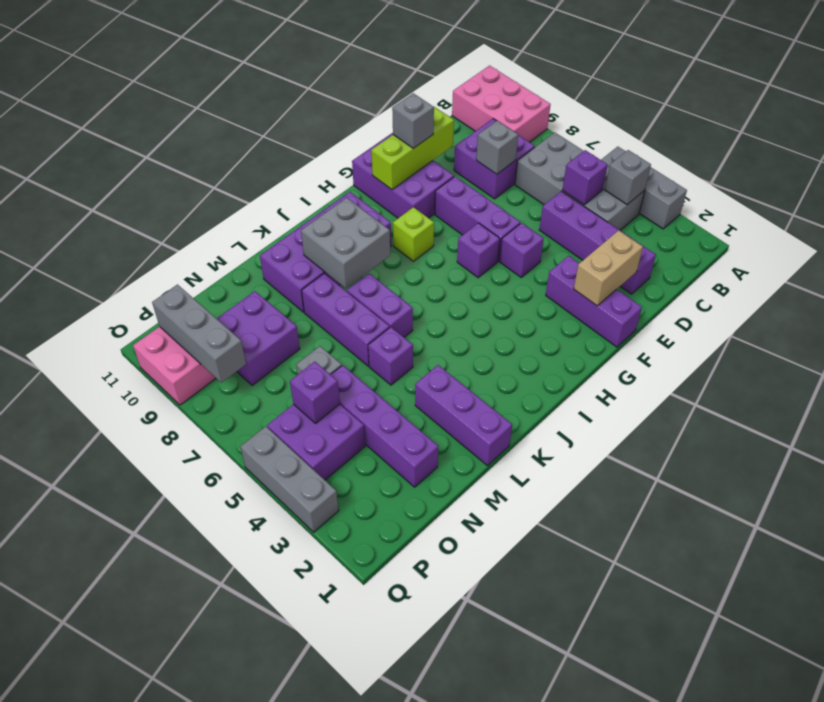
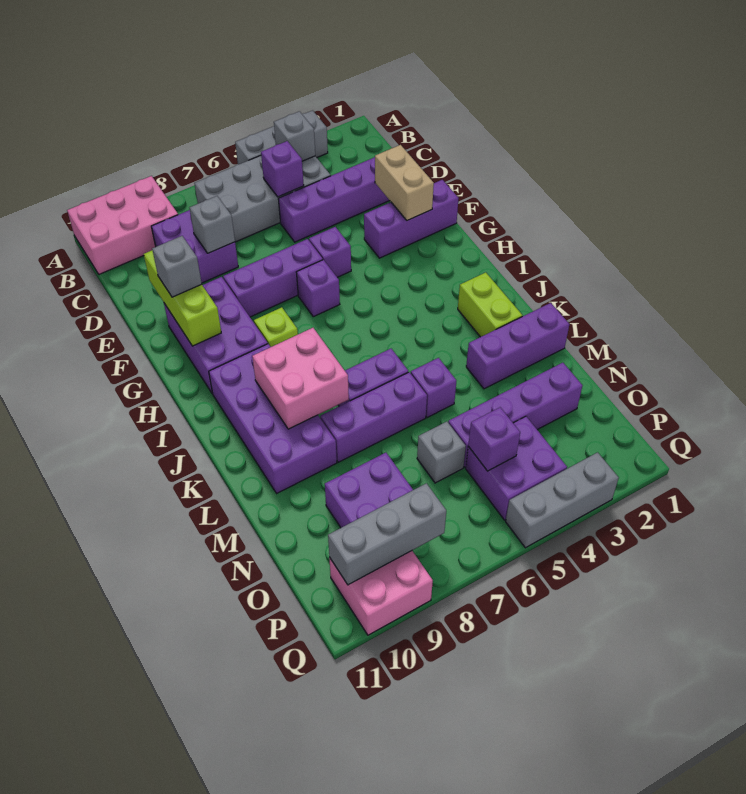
purple 2x3 brick [352,133,454,218] -> purple 2x3 brick turned to [164,277,268,394]
none -> lime 1x2 brick [458,272,522,337]
grey 2x2 brick [301,198,390,288] -> pink 2x2 brick [252,328,349,429]

